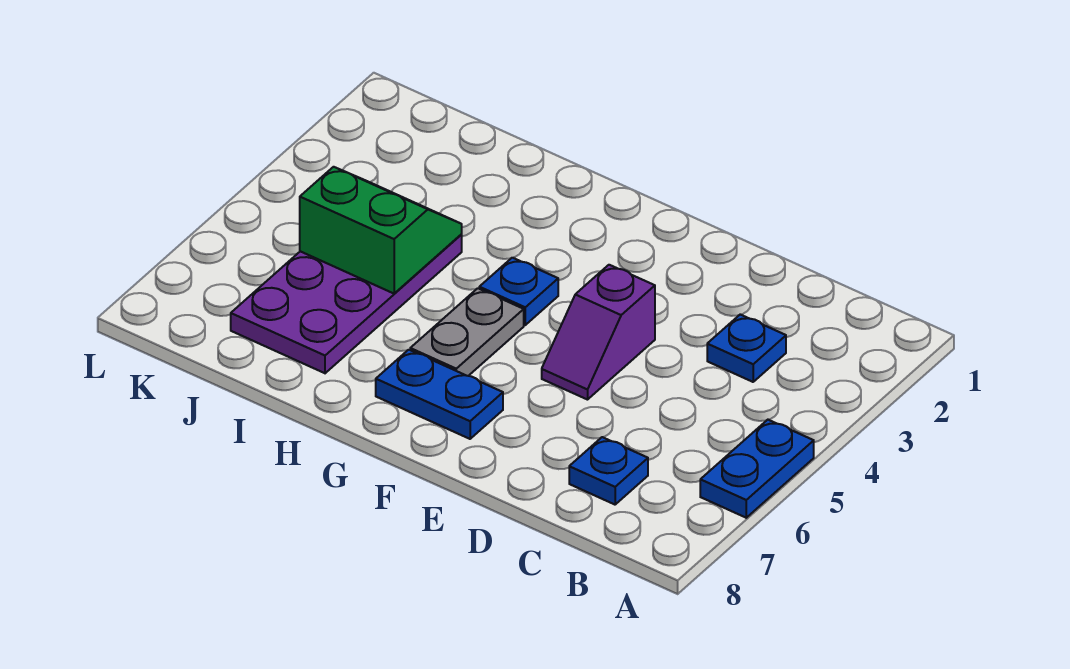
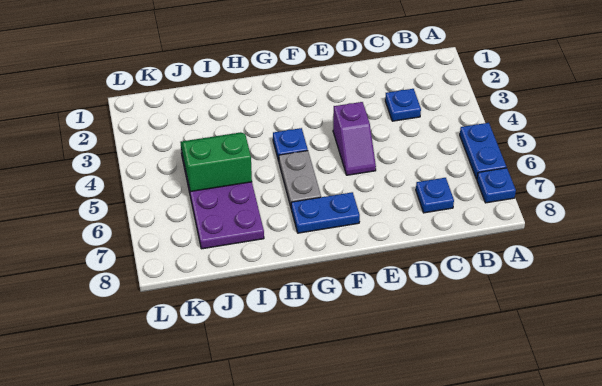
none -> blue 1x1 plate [477,168,516,203]

